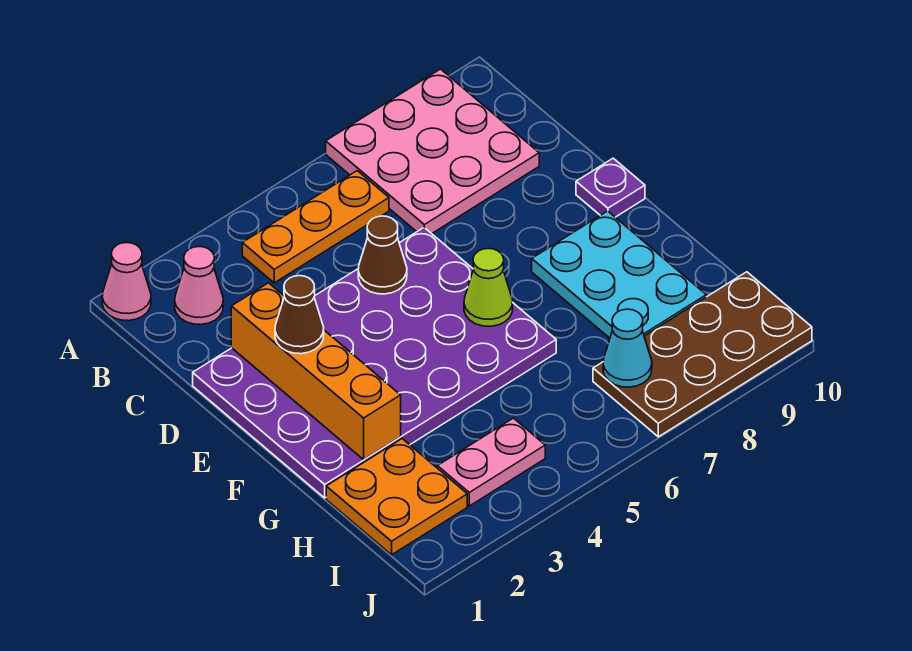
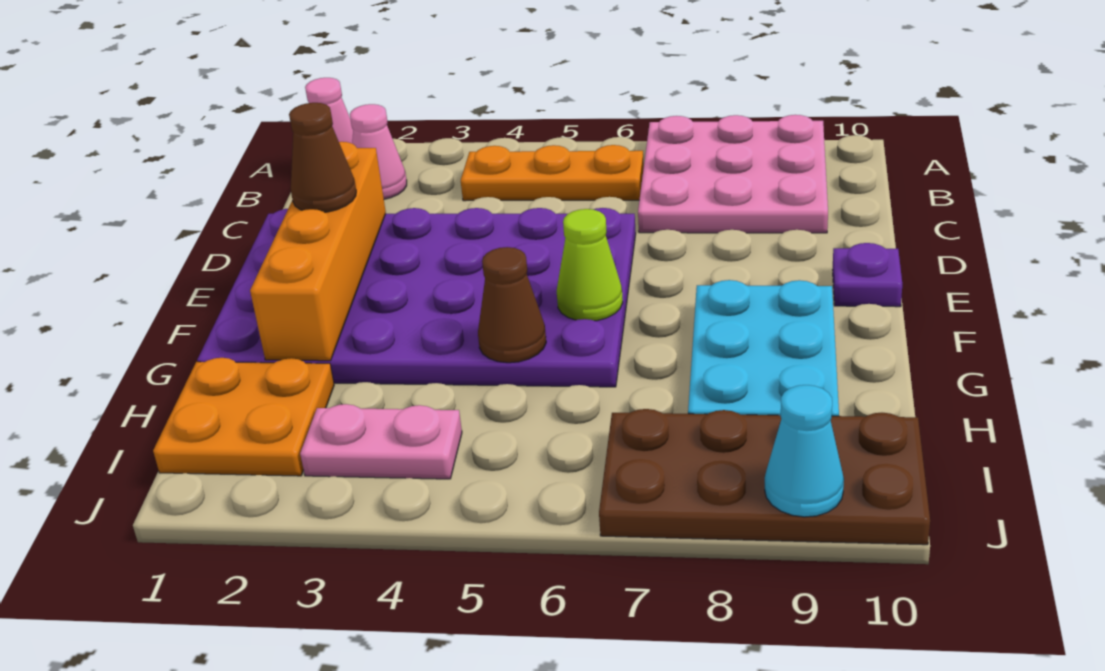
brown 1x1 cone [358,216,407,294] -> brown 1x1 cone moved to [478,247,546,363]
cyan 1x1 cone [603,309,652,387] -> cyan 1x1 cone moved to [765,385,844,517]

